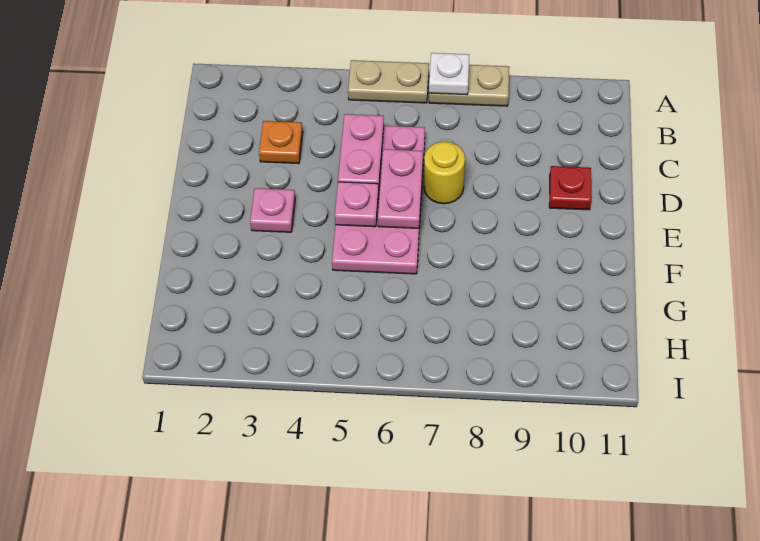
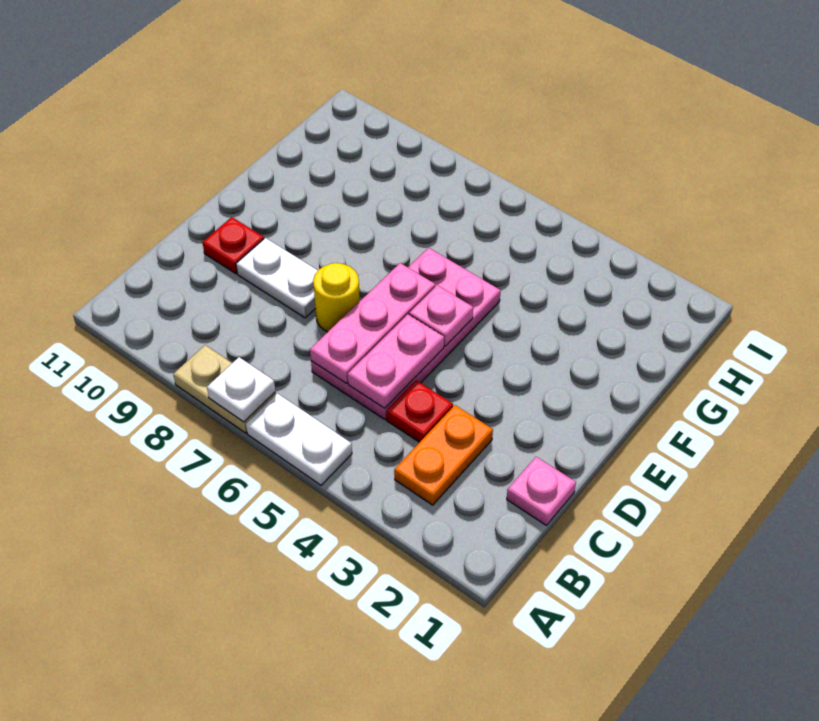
tan 1x2 plate [348,60,429,103] -> white 1x2 plate [246,393,352,485]
orange 1x1 plate [259,121,303,164] -> orange 1x2 plate [394,405,493,505]
none -> red 1x1 plate [387,380,453,442]
pink 1x2 plate [378,149,423,228] -> pink 1x3 plate [310,263,435,383]
none -> white 1x2 plate [236,238,318,318]
pink 1x1 plate [250,188,295,232] -> pink 1x1 plate moved to [507,457,576,525]

